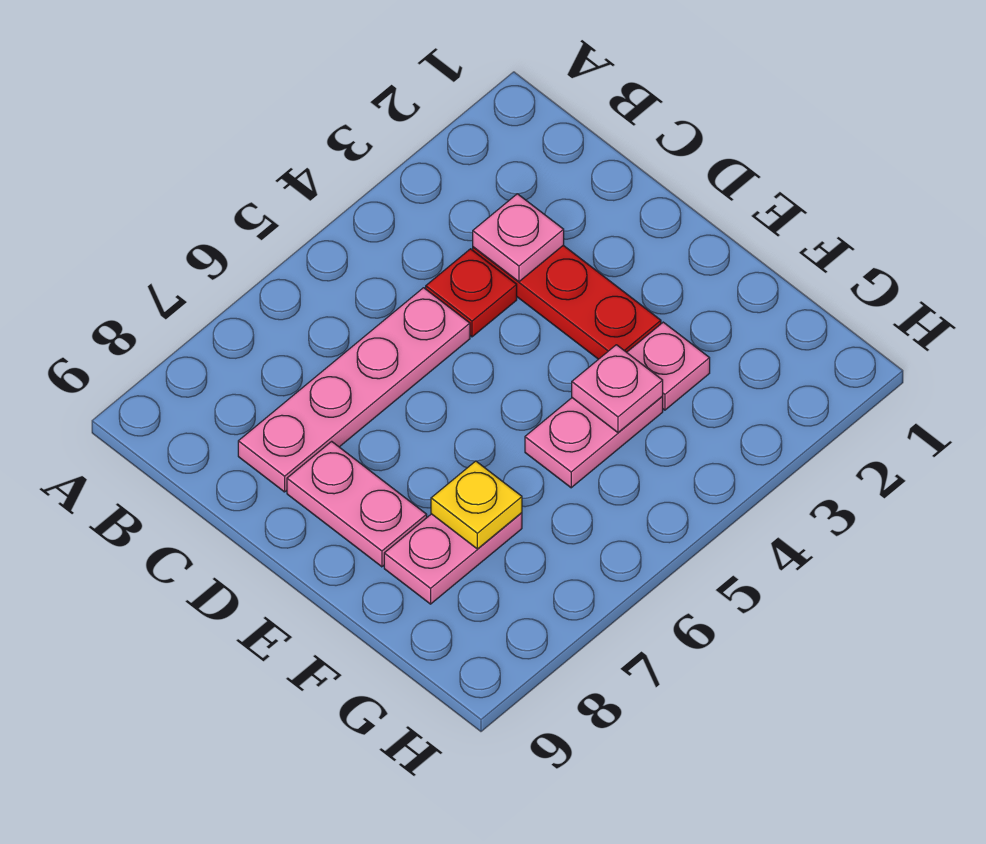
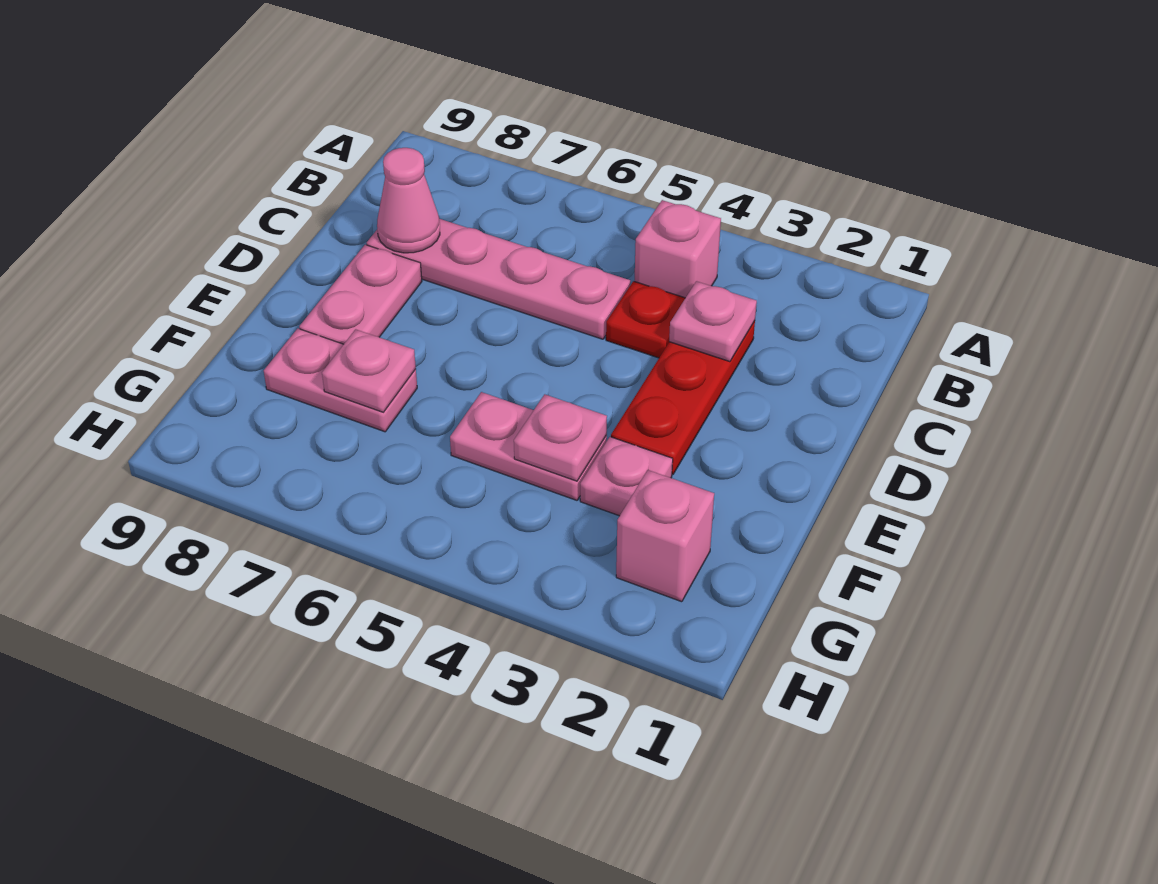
none -> pink 1x1 brick [634,200,721,298]
none -> pink 1x1 cone [377,148,440,253]
yellow 1x1 plate [431,461,522,549] -> pink 1x1 plate [322,329,416,412]
none -> pink 1x1 brick [616,470,714,602]

